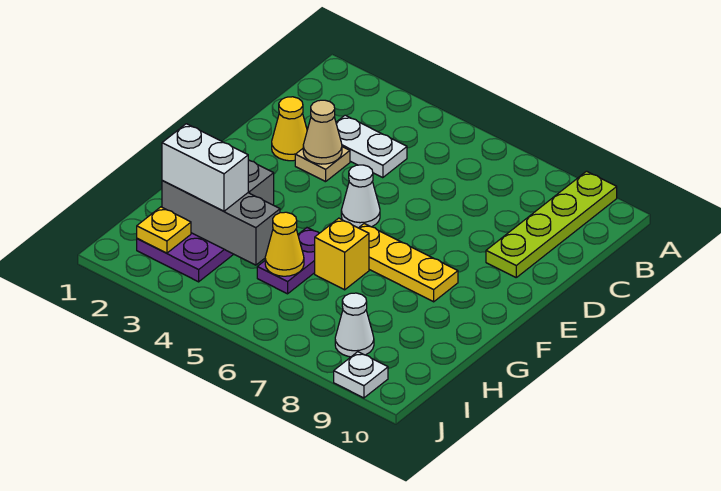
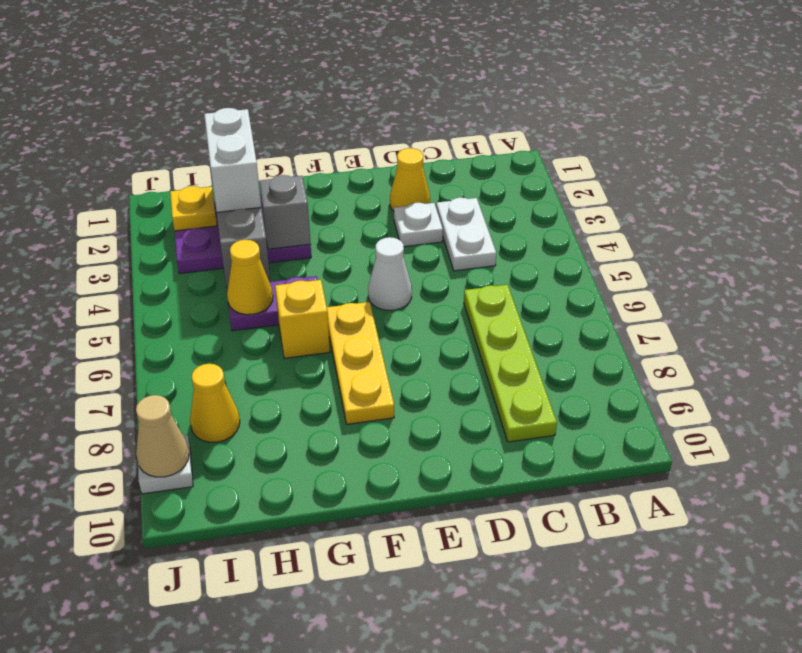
lime 1x4 plate [486,171,617,277] -> lime 1x4 plate turned to [464,285,557,442]
tan 1x1 plate [295,147,350,182] -> white 1x1 plate [394,203,443,247]
tan 1x1 cone [303,100,342,164] -> tan 1x1 cone moved to [136,395,189,477]
white 1x1 cone [335,293,374,357] -> yellow 1x1 cone [190,364,240,442]

